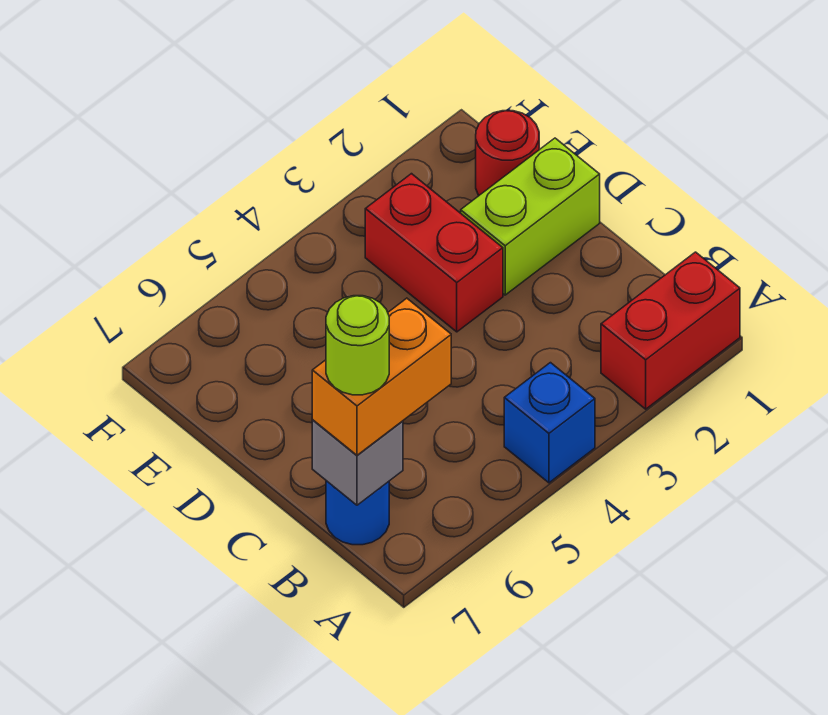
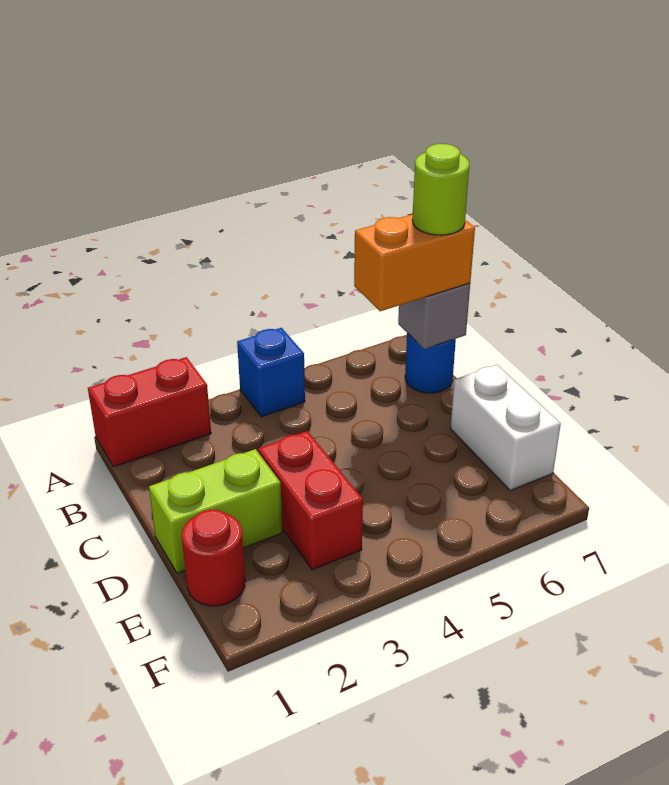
none -> white 1x2 brick [450,365,561,491]

